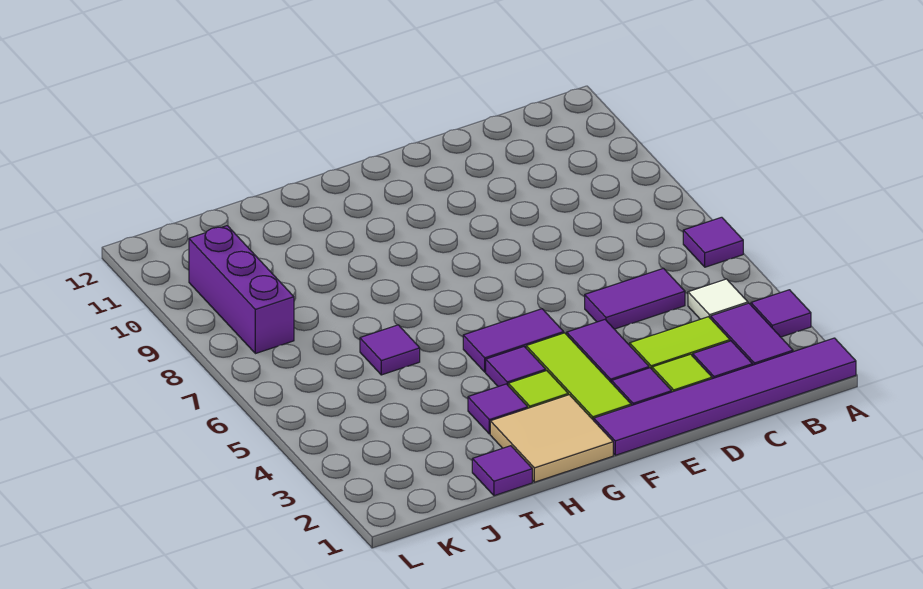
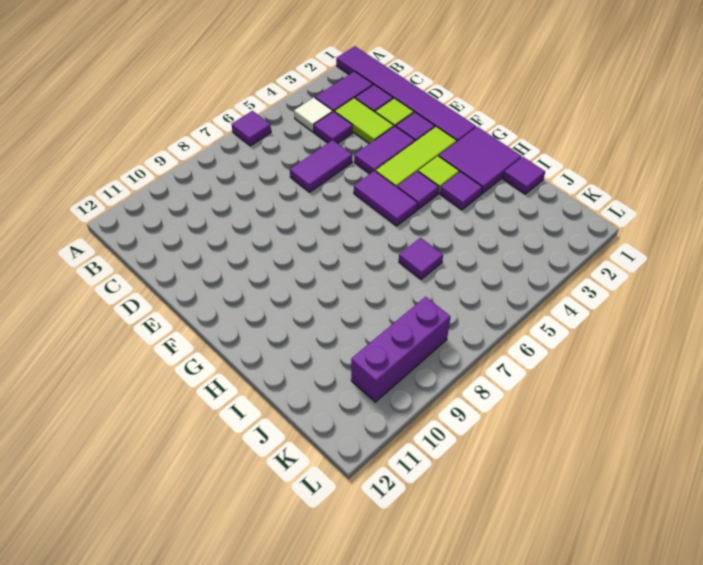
purple 1x1 tile [751,290,811,337] -> purple 1x1 tile moved to [314,111,353,144]
purple 1x2 tile [585,268,685,329] -> purple 1x2 tile turned to [290,140,352,192]
tan 2x2 tile [490,395,613,482] -> purple 2x2 tile [439,127,522,194]

